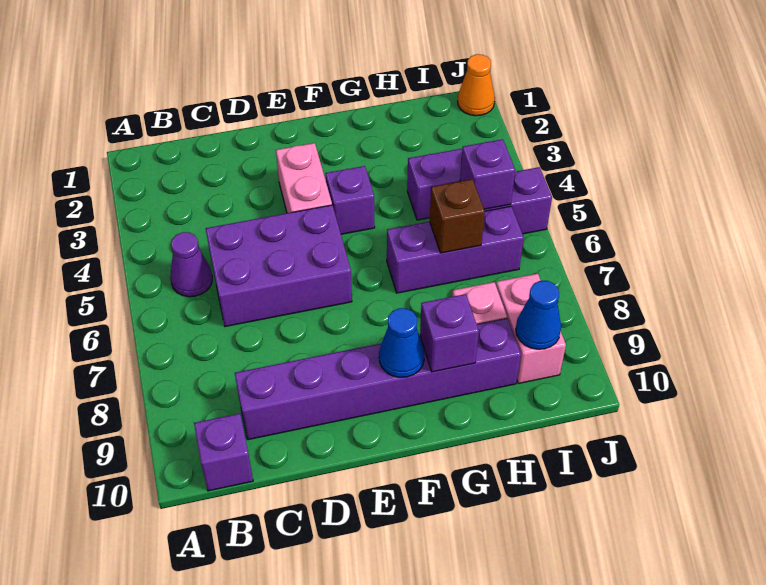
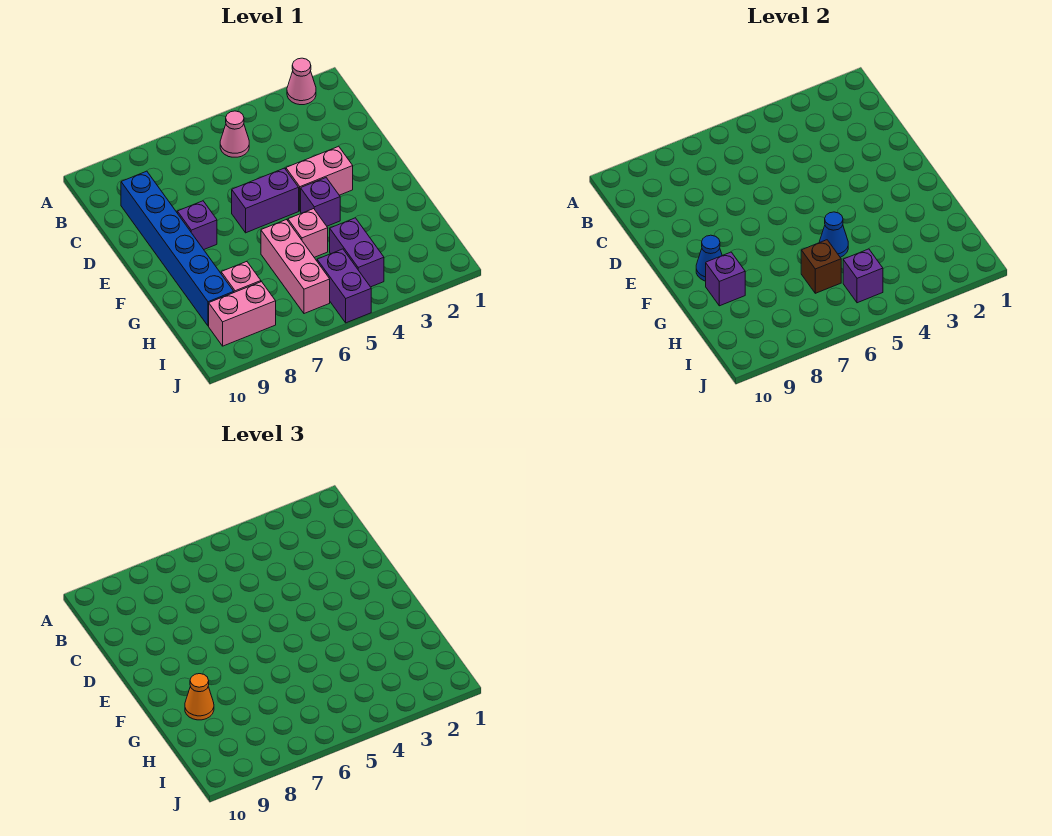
none -> pink 1x1 cone [287,58,316,105]
purple 1x1 cone [170,232,212,297] -> pink 1x1 cone [220,111,249,157]
purple 1x1 brick [194,414,253,491] -> purple 1x1 brick moved to [177,201,217,249]
purple 2x3 brick [206,205,352,326] -> purple 1x2 brick [232,168,299,233]
purple 1x6 brick [235,318,521,440] -> blue 1x6 brick [121,171,234,326]
none -> pink 1x1 brick [288,209,328,257]
purple 1x3 brick [387,206,524,293] -> pink 1x3 brick [261,219,330,314]
blue 1x1 cone [516,281,561,349] -> blue 1x1 cone moved to [819,212,848,257]
orange 1x1 cone [458,54,495,116] -> orange 1x1 cone moved to [185,674,214,720]

